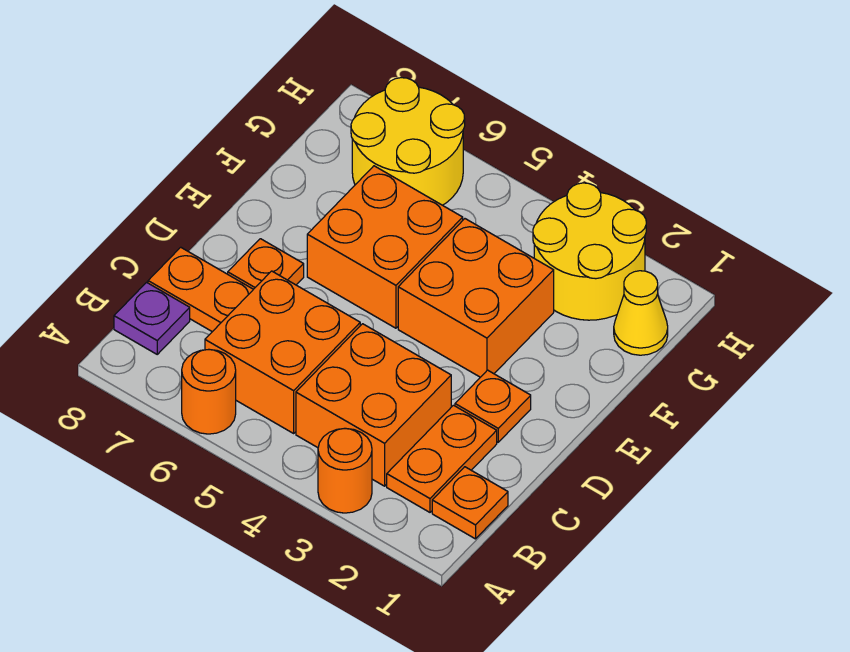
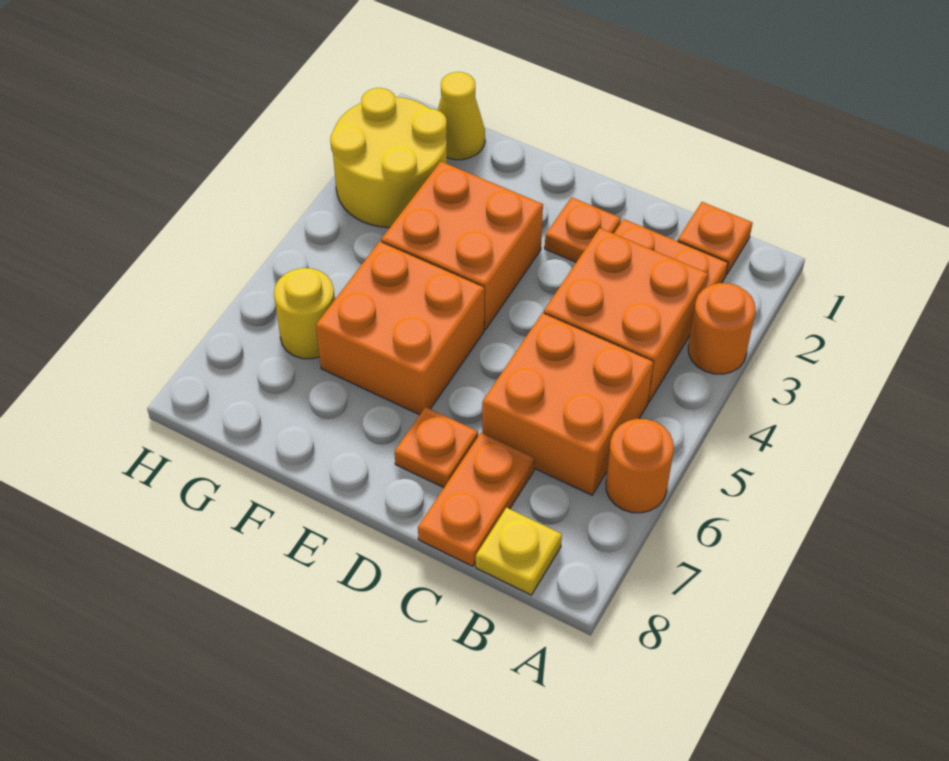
purple 1x1 plate [114,282,190,354] -> yellow 1x1 plate [476,508,562,595]
yellow 2x2 round brick [351,78,465,205] -> yellow 1x1 round brick [274,268,335,359]

